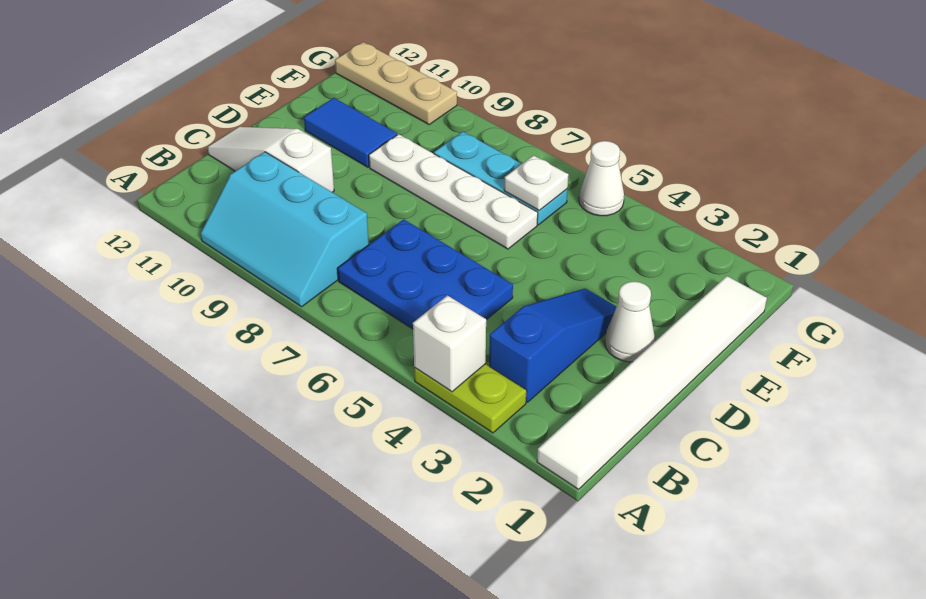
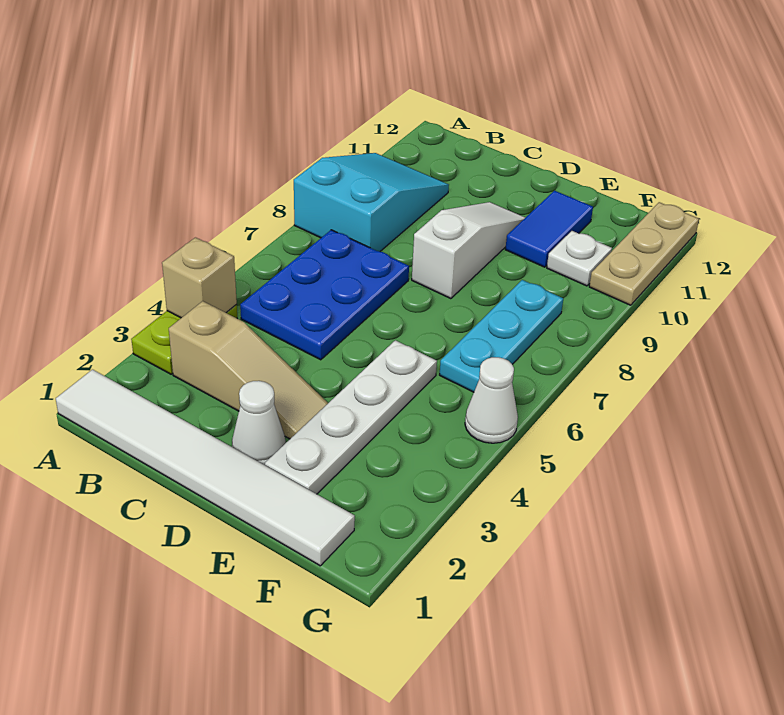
white 1x1 brick [413,295,486,392] -> tan 1x1 brick [162,238,237,318]
cyan 2x3 slope [201,152,369,307] -> cyan 2x3 slope turned to [294,153,449,251]
blue 1x3 slope [489,288,617,402] -> tan 1x3 slope [169,301,328,439]
white 1x3 slope [208,127,334,192] -> white 1x3 slope moved to [412,202,526,299]
white 1x4 plate [369,134,538,249] -> white 1x4 plate moved to [265,340,437,494]
white 1x1 plate [504,155,568,210] -> white 1x1 plate moved to [547,231,612,286]

